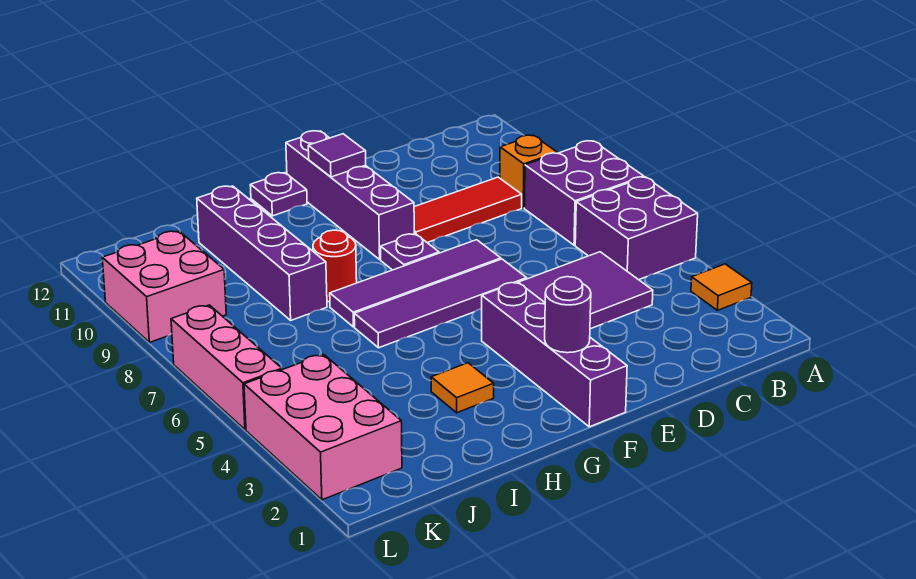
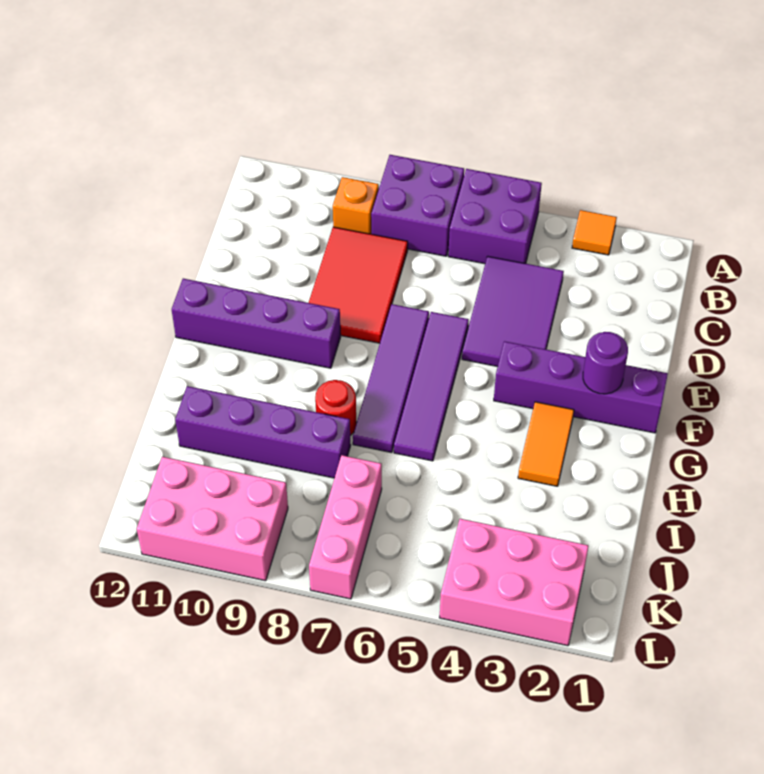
red 1x3 tile [414,177,522,243] -> red 2x3 tile [309,227,408,343]
purple 1x1 plate [381,234,439,270] -> none
purple 1x1 tile [308,134,366,177] -> none
purple 1x1 plate [250,173,307,216] -> none
orange 1x1 tile [431,363,494,413] -> orange 1x2 tile [518,402,574,486]
pink 2x2 brick [102,231,226,342] -> pink 2x3 brick [137,457,288,581]
pink 1x3 brick [171,305,282,430] -> pink 1x3 brick turned to [309,455,382,599]

